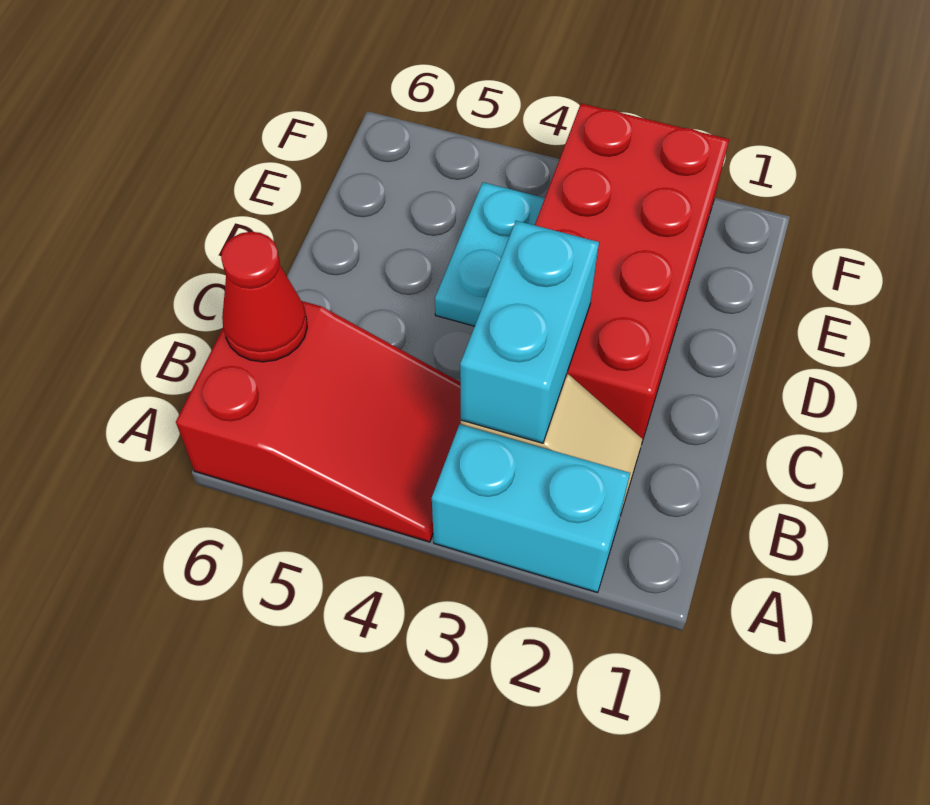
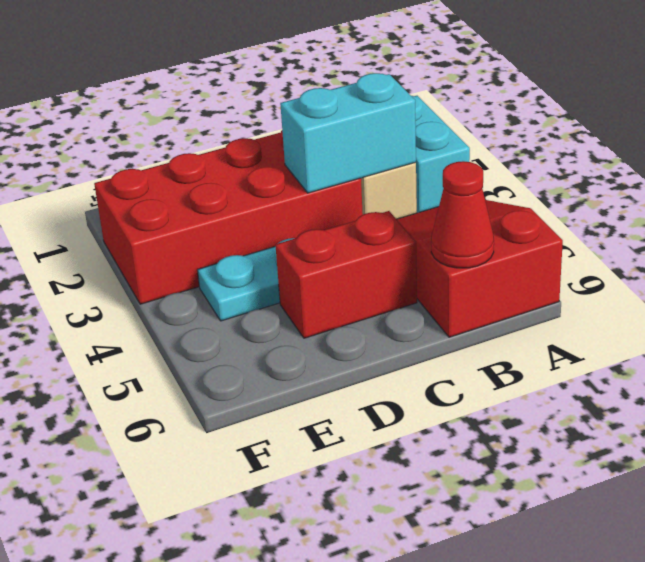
none -> red 1x2 brick [275,211,417,338]

